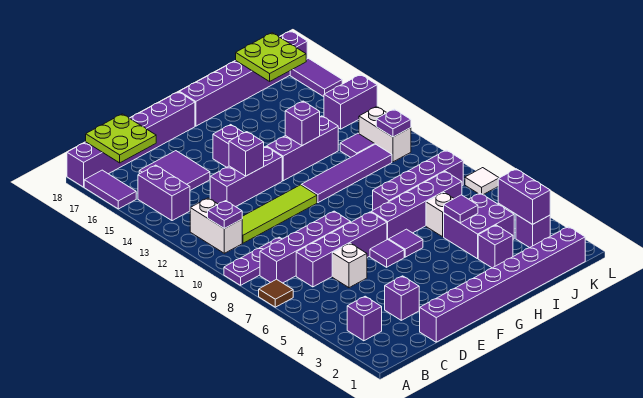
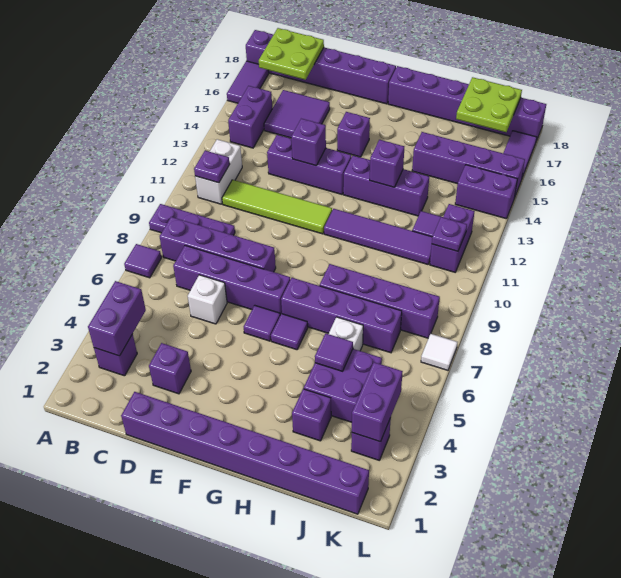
brown 1x1 tile [259,279,293,307] -> purple 1x1 tile [124,244,161,278]
none -> purple 1x2 brick [88,281,146,356]
none -> purple 1x4 brick [412,132,525,198]
white 1x2 brick [359,107,411,162] -> purple 1x2 brick [430,204,475,272]

